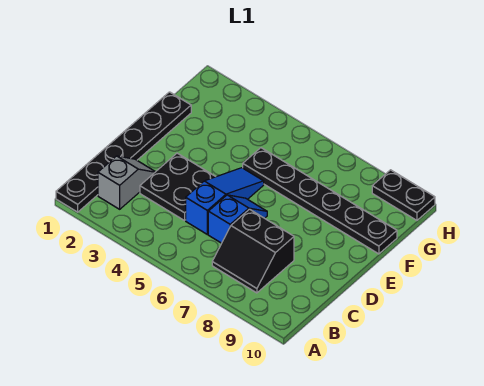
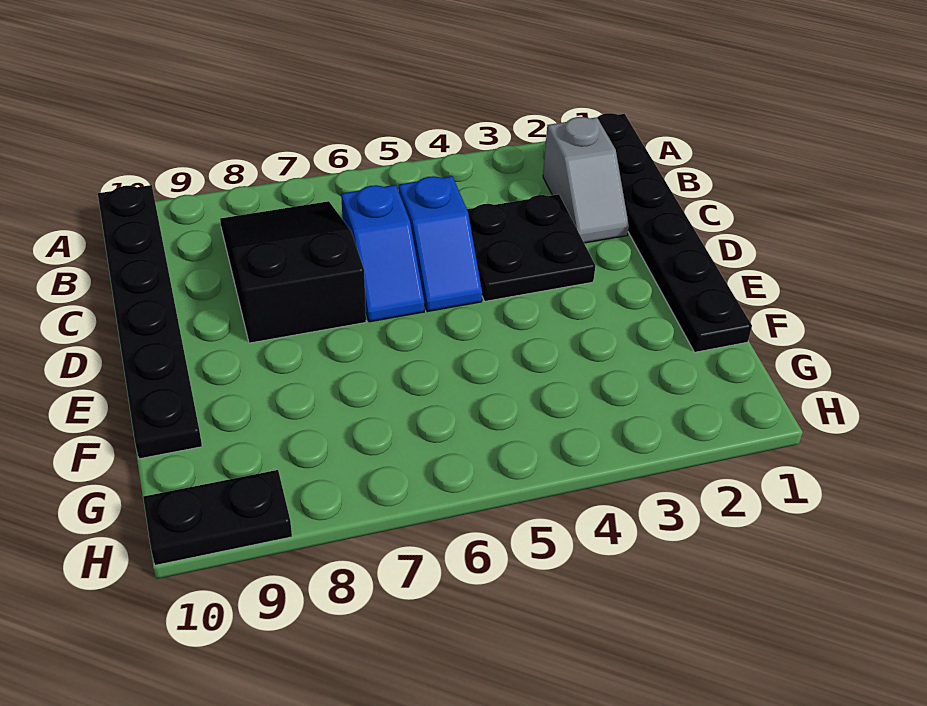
black 2x2 slope [212,209,294,293] -> black 2x3 slope [220,201,366,343]
blue 1x3 slope [186,168,264,234] -> blue 1x2 slope [399,176,482,312]
black 1x6 plate [243,148,397,254] -> black 1x6 plate turned to [98,185,202,459]

